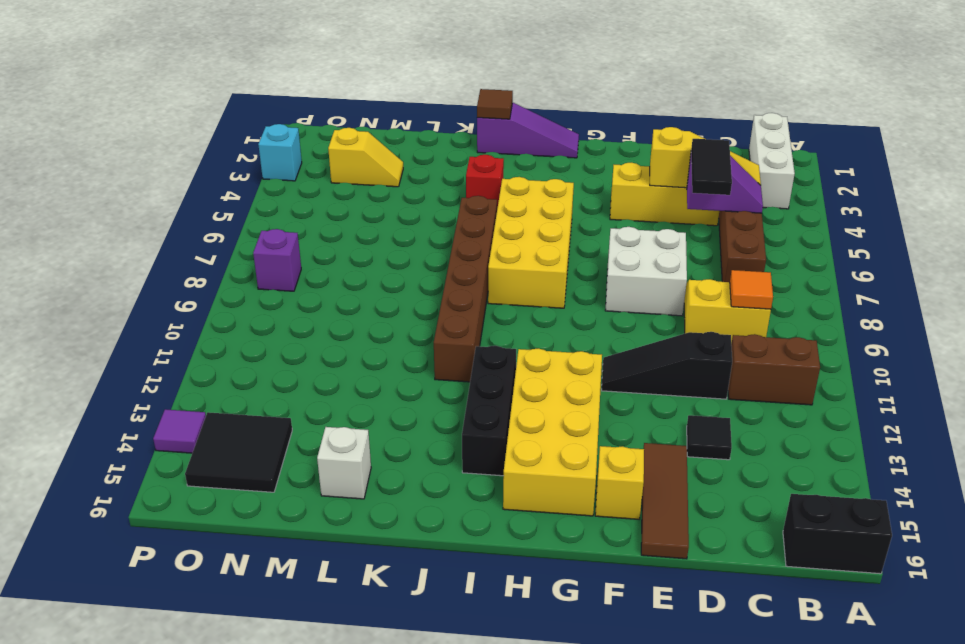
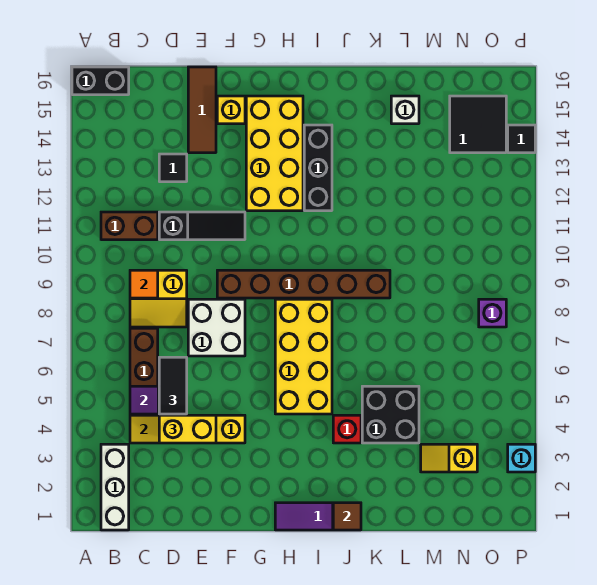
none -> yellow 1x2 brick [159,415,216,443]
brown 1x6 brick [434,196,497,382] -> brown 1x6 brick turned to [217,270,390,298]
none -> black 2x2 brick [362,386,419,443]
purple 1x1 tile [153,409,206,453] -> black 1x1 tile [508,125,535,153]

